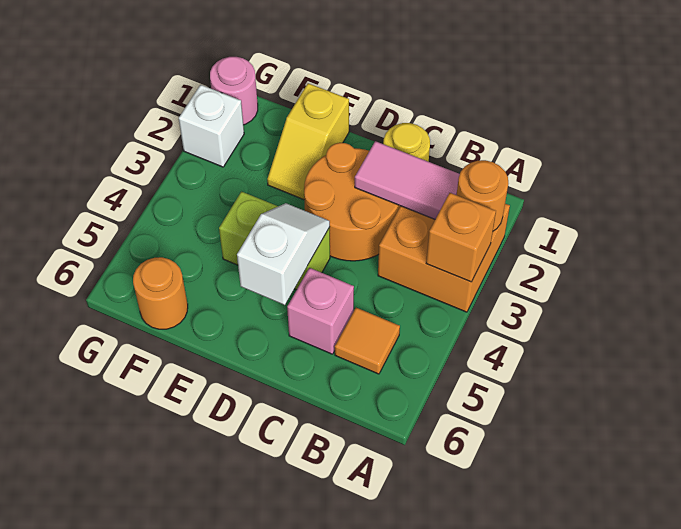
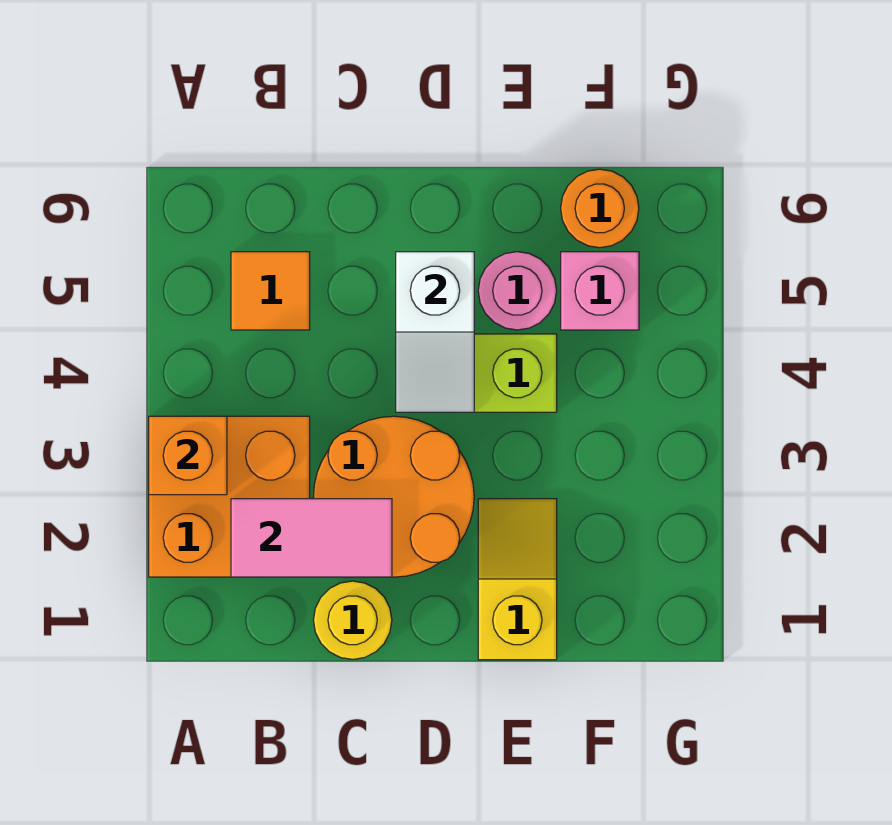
orange 1x1 round brick [457,160,508,231] -> none
pink 1x1 brick [287,268,354,354] -> pink 1x1 brick moved to [561,252,639,330]
pink 1x1 round brick [210,57,258,125] -> pink 1x1 round brick moved to [478,252,557,330]
white 1x1 brick [179,85,244,167] -> none

